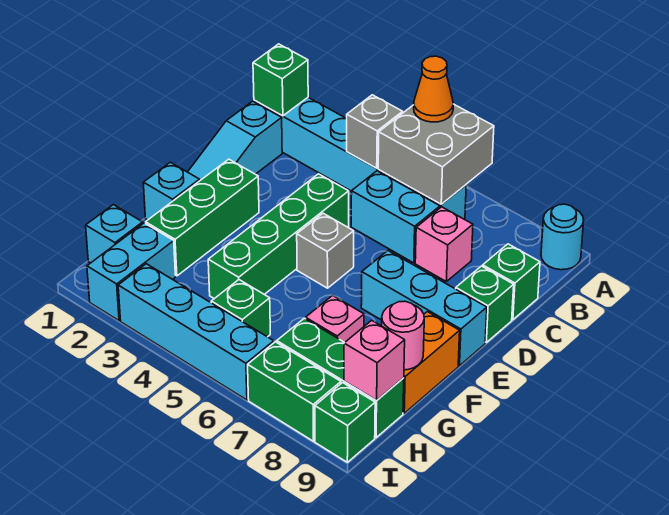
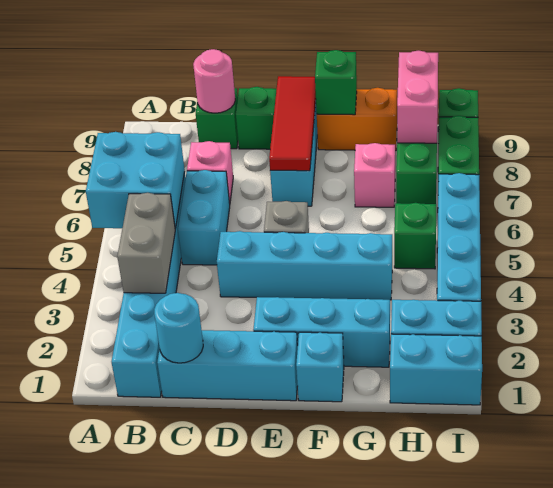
grey 2x2 brick [378,104,494,204] -> cyan 2x2 brick [86,132,185,229]
orange 1x1 cone [414,56,453,122] -> none
cyan 1x1 round brick [541,204,584,270] -> cyan 1x1 round brick moved to [154,293,203,363]
green 1x1 brick [253,44,308,116] -> green 1x1 brick moved to [315,50,357,115]
grey 1x1 brick [347,95,403,168] -> grey 1x2 brick [117,193,175,293]
cyan 1x3 slope [188,101,282,180] -> cyan 1x3 brick [157,330,298,401]
green 1x4 brick [208,174,349,299] -> cyan 1x4 brick [217,231,392,300]
green 1x3 brick [146,159,259,276] -> cyan 1x3 brick [253,297,390,367]
none -> red 1x3 tile [269,76,316,171]
pink 1x1 round brick [382,301,424,370] -> pink 1x1 round brick moved to [193,49,235,113]
cyan 1x1 brick [86,205,143,263] -> cyan 1x2 brick [390,334,482,405]
pink 1x1 brick [344,320,405,400] -> pink 1x2 brick [397,51,438,143]

